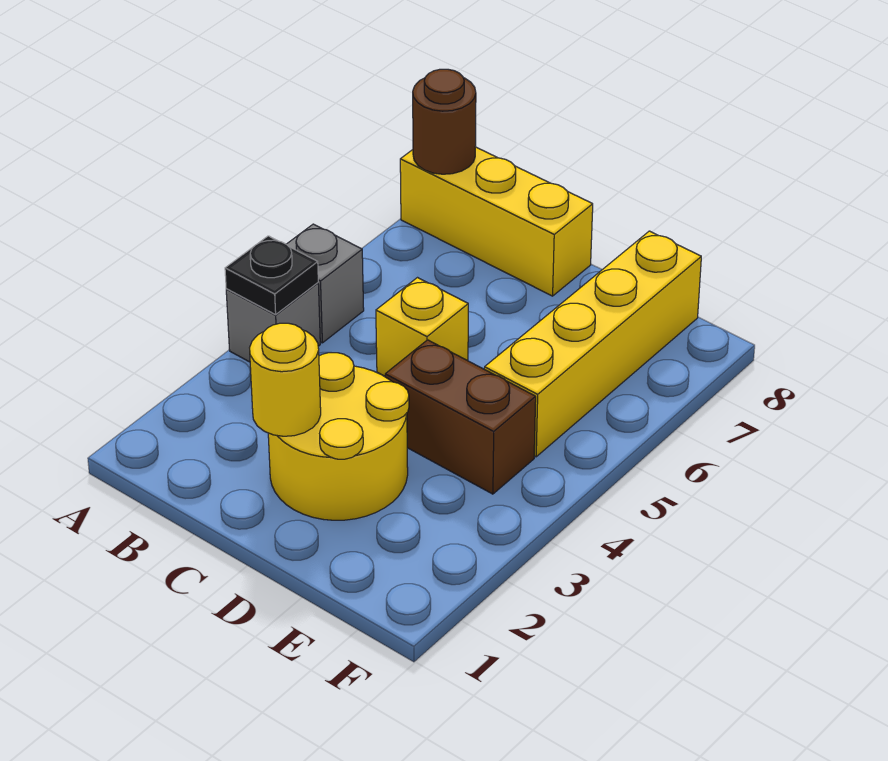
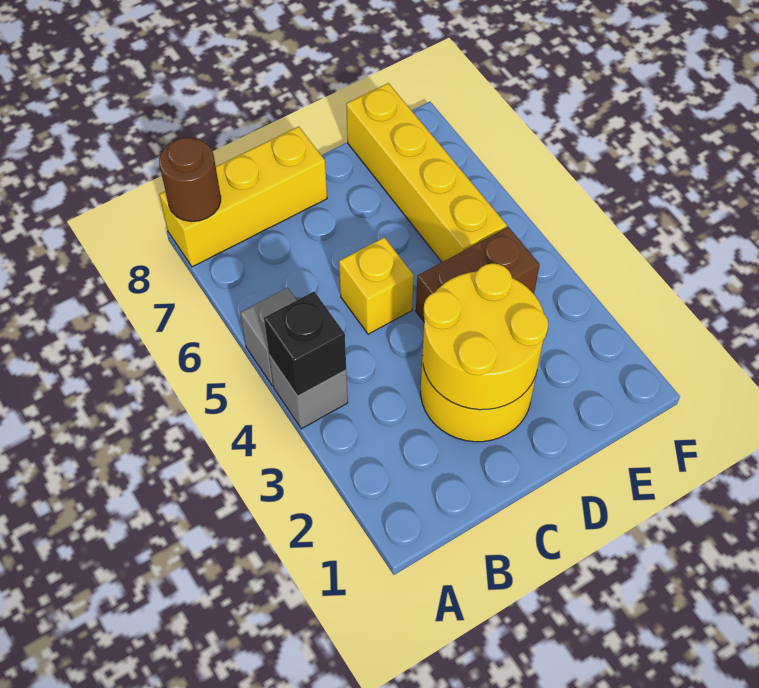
black 1x1 plate [225,236,318,315] -> black 1x1 brick [264,291,346,396]
yellow 1x1 round brick [250,323,321,436] -> yellow 2x2 round brick [422,263,548,410]

